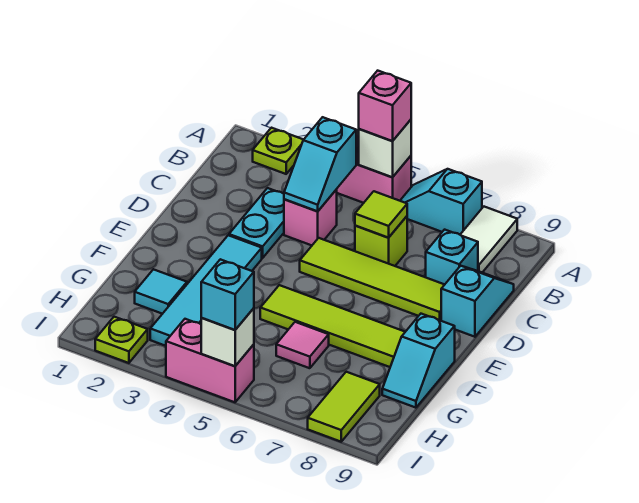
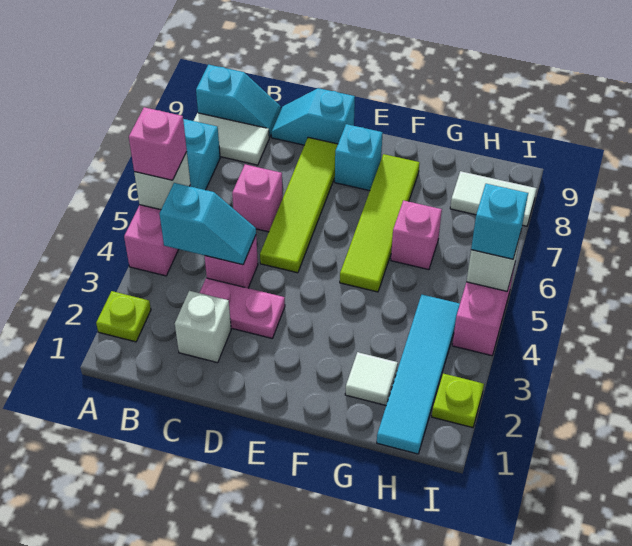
none -> white 1x1 brick [175,291,231,363]
cyan 1x2 plate [229,188,284,258] -> pink 1x2 plate [200,278,285,338]
lime 1x1 brick [355,216,407,266] -> pink 1x1 brick [232,164,283,232]
lime 1x1 tile [355,191,407,238] -> none
cyan 1x1 brick [426,230,478,284] -> cyan 1x1 brick moved to [335,124,383,191]
cyan 1x4 tile [150,235,262,346] -> cyan 1x4 tile turned to [377,295,460,454]
cyan 1x2 slope [382,314,455,408] -> cyan 1x2 slope moved to [196,65,281,137]
cyan 1x1 tile [135,269,187,314] -> white 1x1 tile [345,352,398,405]
pink 1x1 tile [276,322,329,368] -> pink 1x1 brick [391,200,442,270]
lime 1x2 tile [308,372,380,442] -> white 1x2 tile [450,171,537,226]

